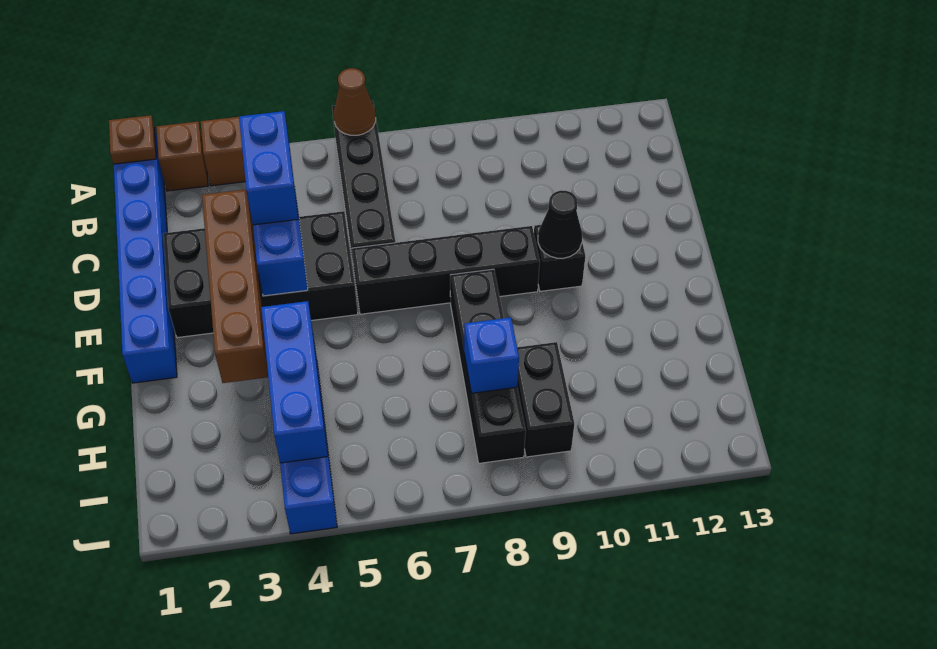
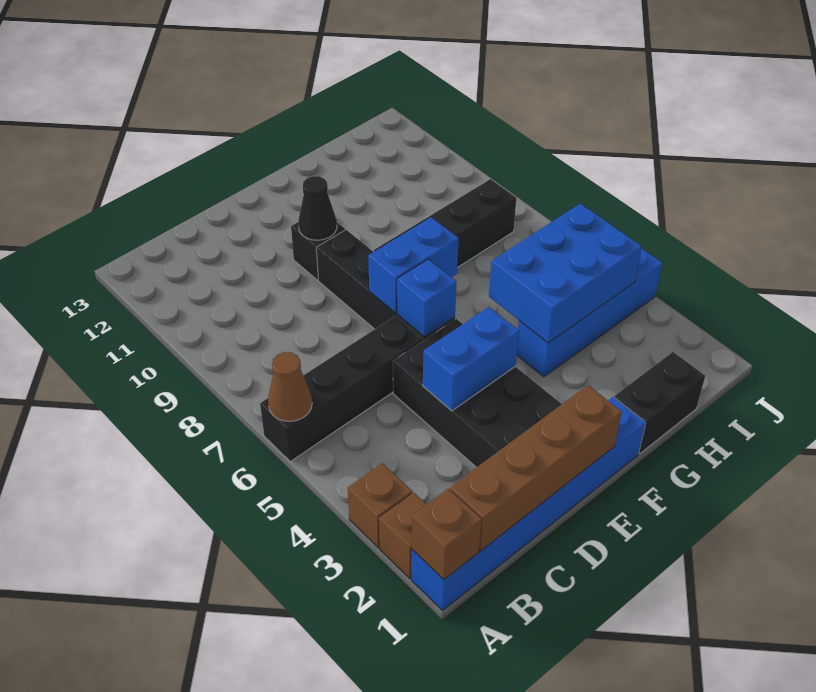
brown 1x1 plate [109,115,156,164] -> brown 1x1 brick [412,489,482,579]
blue 1x2 brick [239,111,298,225] -> blue 1x2 brick moved to [368,217,459,313]
brown 1x4 brick [202,189,268,383] -> brown 1x4 brick moved to [450,385,622,551]
blue 1x3 brick [261,301,328,463] -> blue 2x3 brick [489,203,642,343]
blue 1x1 brick [464,318,519,393] -> blue 1x1 brick moved to [397,259,457,337]
black 1x2 brick [517,342,574,457] -> black 1x2 brick moved to [614,352,705,454]

